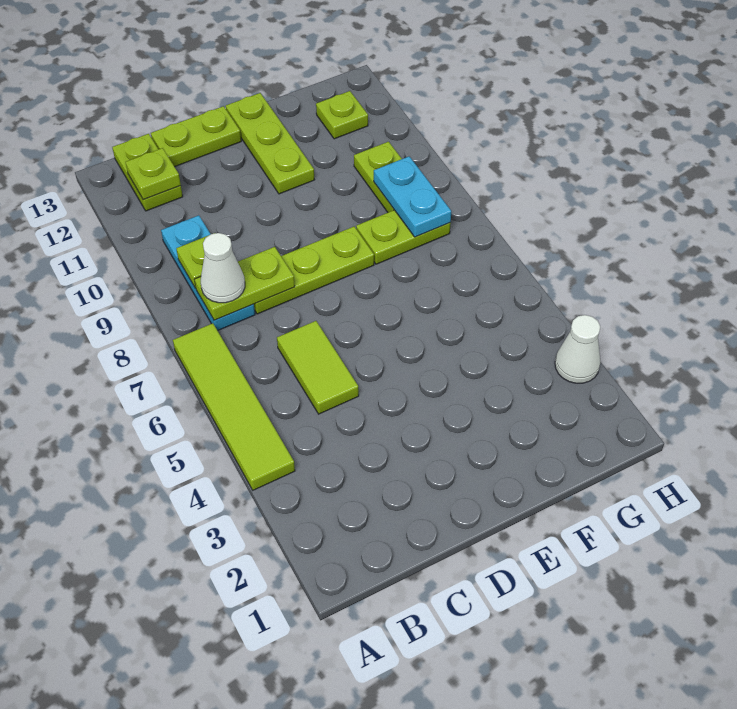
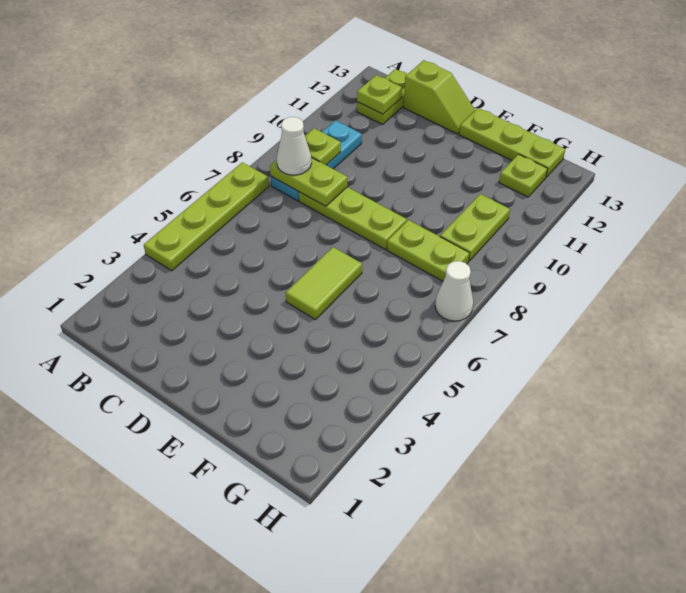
lime 1x4 tile [173,323,295,490] -> lime 1x4 plate [144,162,269,271]
lime 1x2 tile [277,321,359,414] -> lime 1x2 tile moved to [286,247,362,320]
lime 1x2 plate [151,106,241,167] -> lime 1x2 slope [403,60,475,134]
lime 1x3 plate [226,93,314,194] -> lime 1x3 plate turned to [459,108,565,177]
cyan 1x2 plate [374,156,451,237] -> none
white 1x1 cone [555,315,601,383] -> white 1x1 cone moved to [435,261,473,321]

